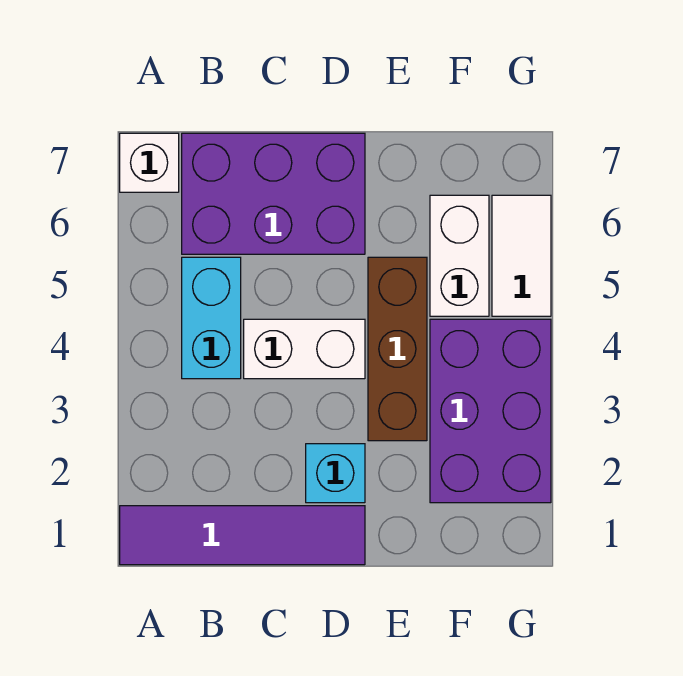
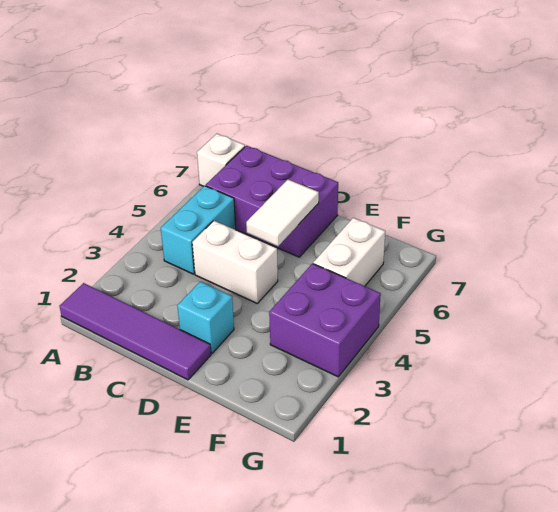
brown 1x3 brick [368,257,427,441] -> none
purple 2x3 brick [430,319,551,503] -> purple 2x2 brick [269,264,381,377]
white 1x2 tile [492,195,551,316] -> white 1x2 tile moved to [246,180,319,246]

